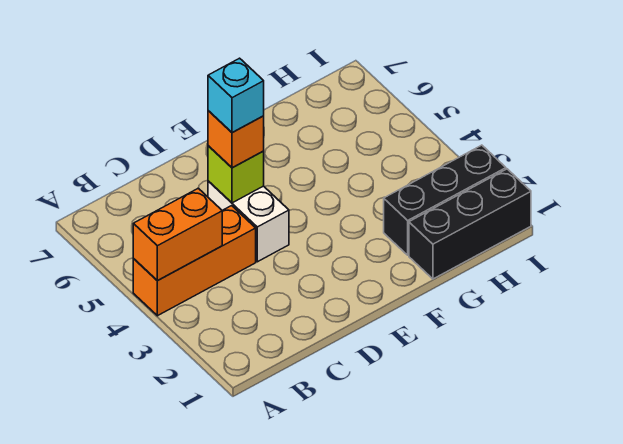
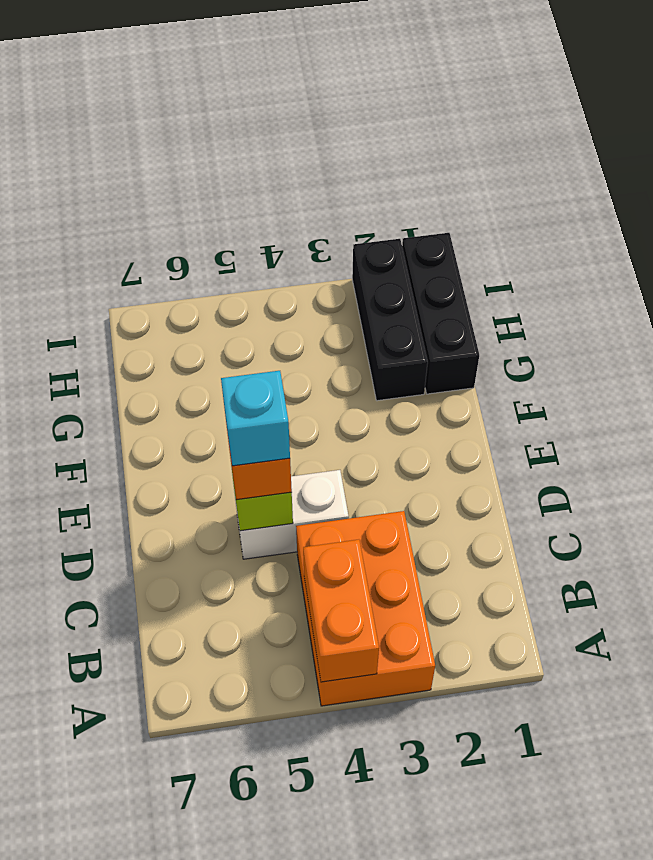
orange 1x3 brick [133,206,256,316] -> orange 2x3 brick [296,511,435,706]

